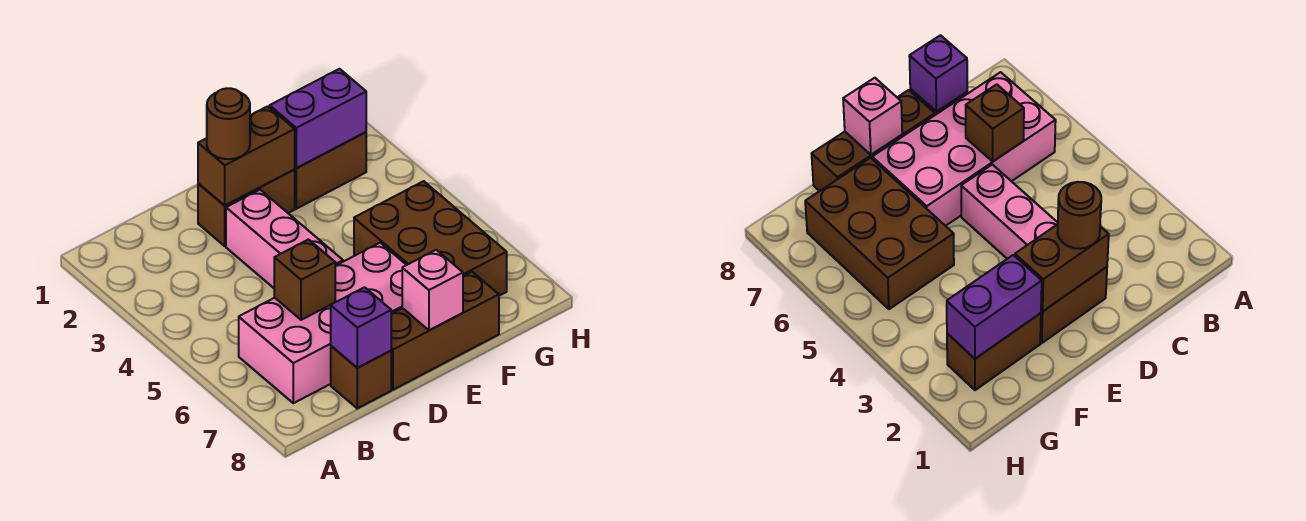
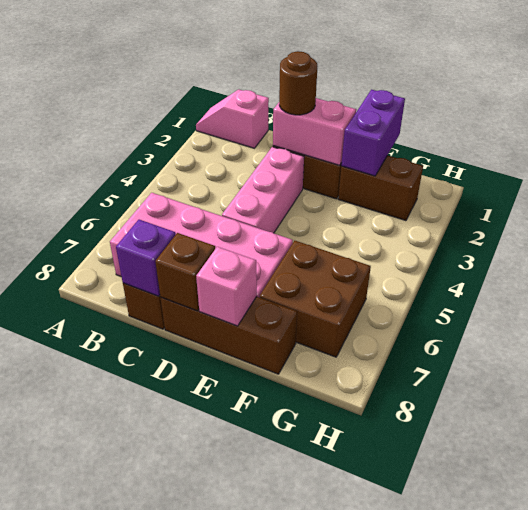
none -> pink 1x2 slope [196,89,269,148]
brown 1x1 brick [274,239,335,320] -> brown 1x1 brick moved to [155,233,215,311]
brown 1x2 brick [198,106,295,206] -> pink 1x2 brick [273,98,356,165]
purple 1x2 brick [270,69,366,168] -> purple 1x2 brick turned to [341,90,405,176]
brown 2x3 brick [354,181,507,296] -> brown 2x2 brick [260,241,371,357]

